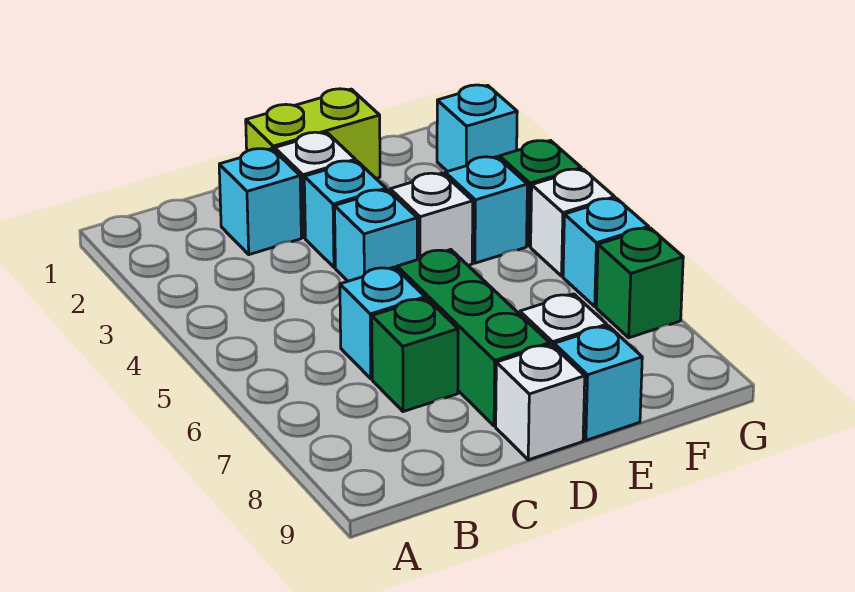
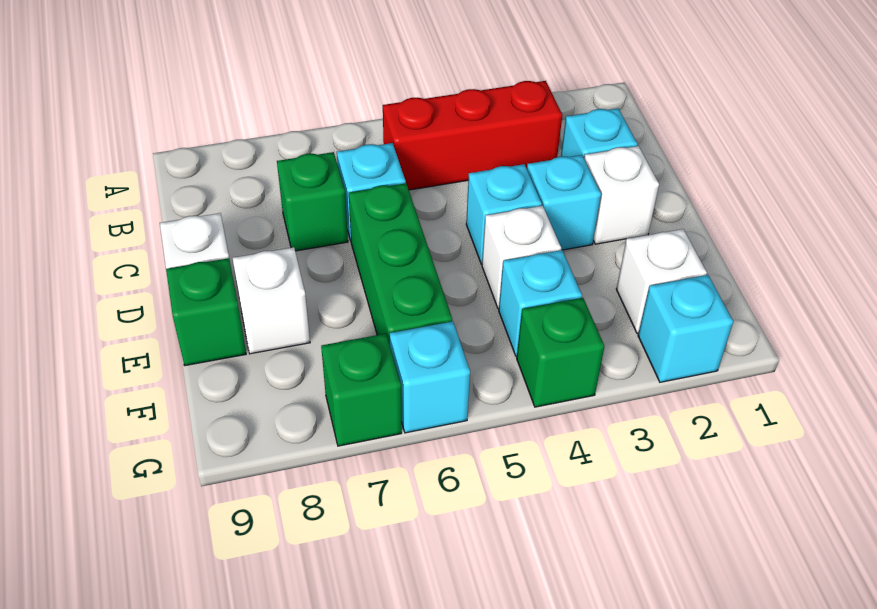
none -> red 1x3 brick [383,81,562,190]
lime 1x2 brick [246,89,380,178] -> none
green 1x3 brick [397,250,550,426] -> green 1x3 brick turned to [349,183,452,345]
cyan 1x1 brick [554,326,642,440] -> green 1x1 brick [166,258,246,366]
white 1x1 brick [531,169,615,276] -> white 1x1 brick moved to [616,229,707,333]

